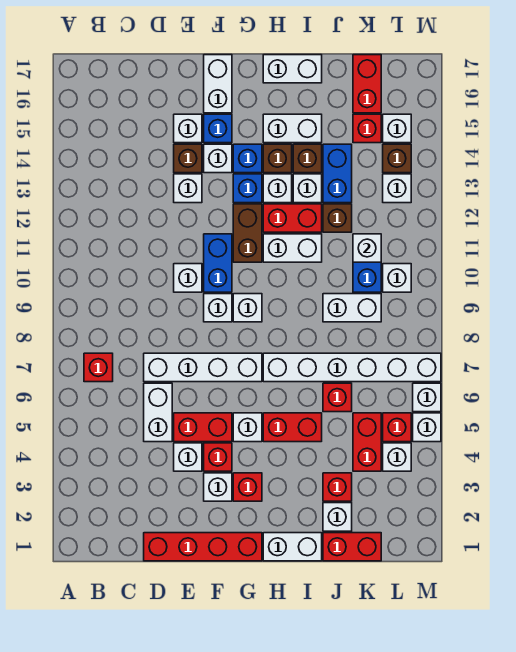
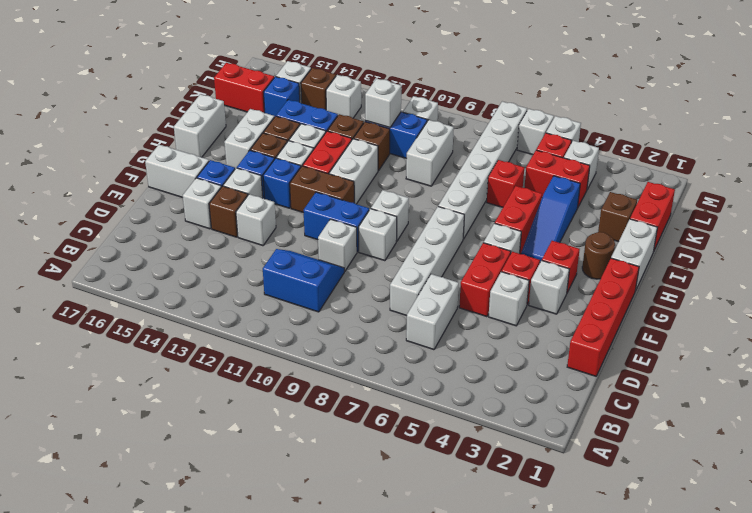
red 1x1 brick [84,353,113,382] -> none
none -> blue 2x2 slope [263,249,344,312]
white 1x2 brick [144,383,172,442] -> white 1x2 brick turned to [406,274,459,350]
none -> brown 1x1 round brick [582,232,615,279]
none -> blue 1x3 slope [521,176,580,262]
white 1x1 brick [323,503,352,531] -> brown 1x1 brick [598,192,637,242]
red 1x1 brick [323,473,352,501] -> none
none -> brown 1x1 brick [354,122,390,171]
red 1x1 brick [353,114,381,143] -> blue 1x1 brick [264,77,300,117]

